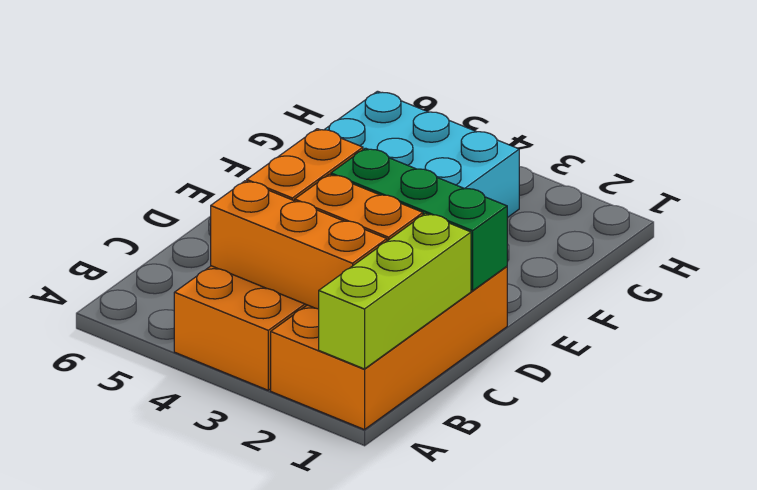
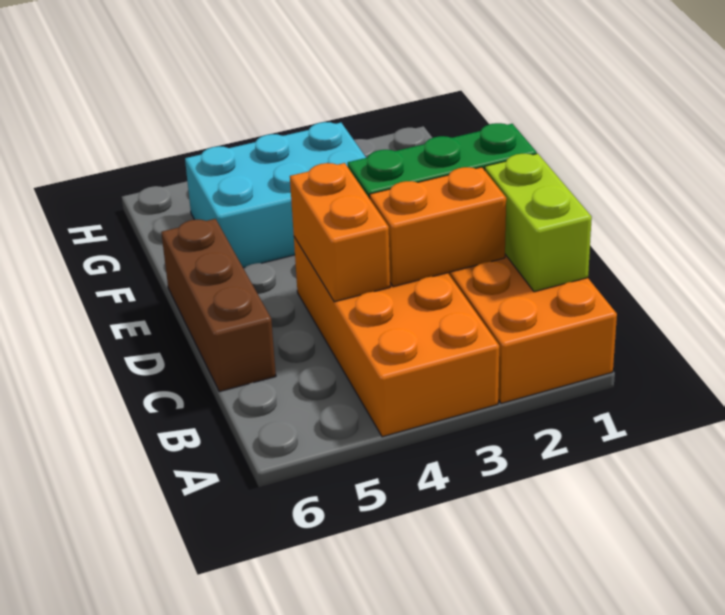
lime 1x3 brick [319,214,471,369] -> lime 1x2 brick [485,154,592,292]
orange 1x3 brick [211,181,387,309] -> none
none -> brown 1x3 brick [161,219,276,392]

